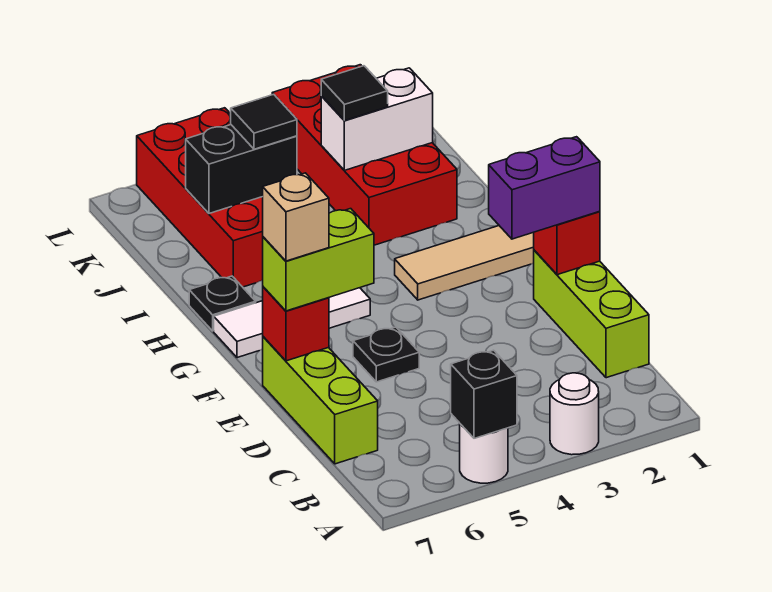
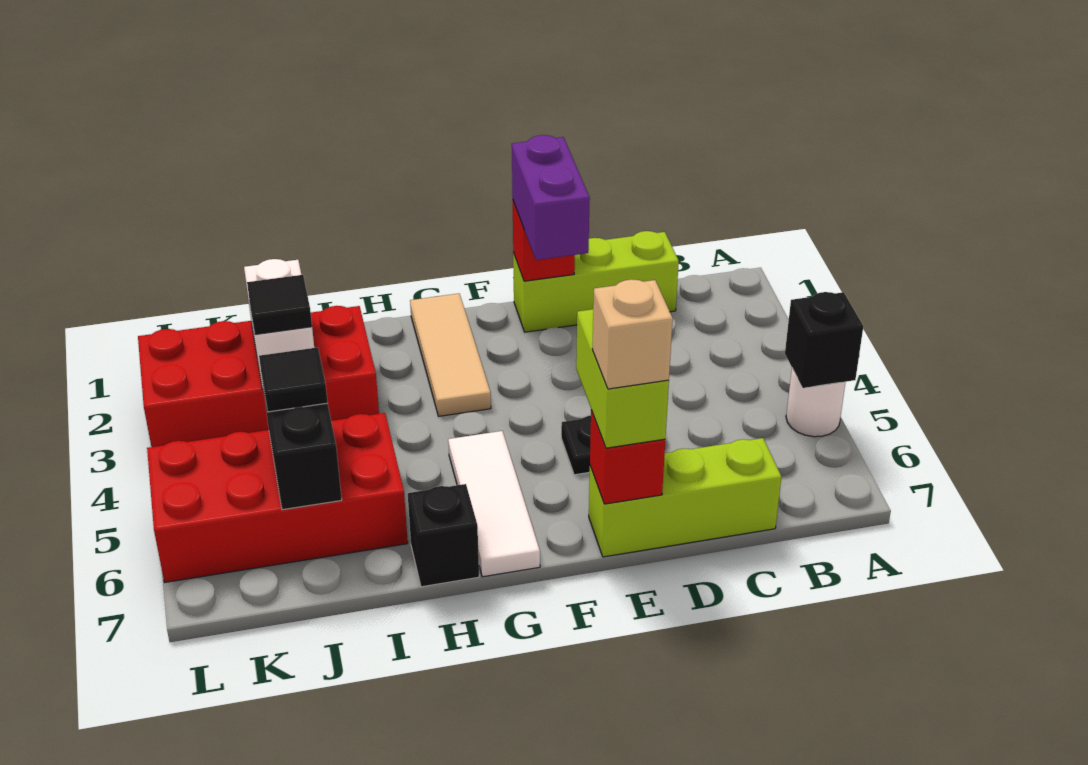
white 1x1 round brick [550,373,599,455] -> none
black 1x1 plate [189,276,256,331] -> black 1x1 brick [408,484,479,587]

